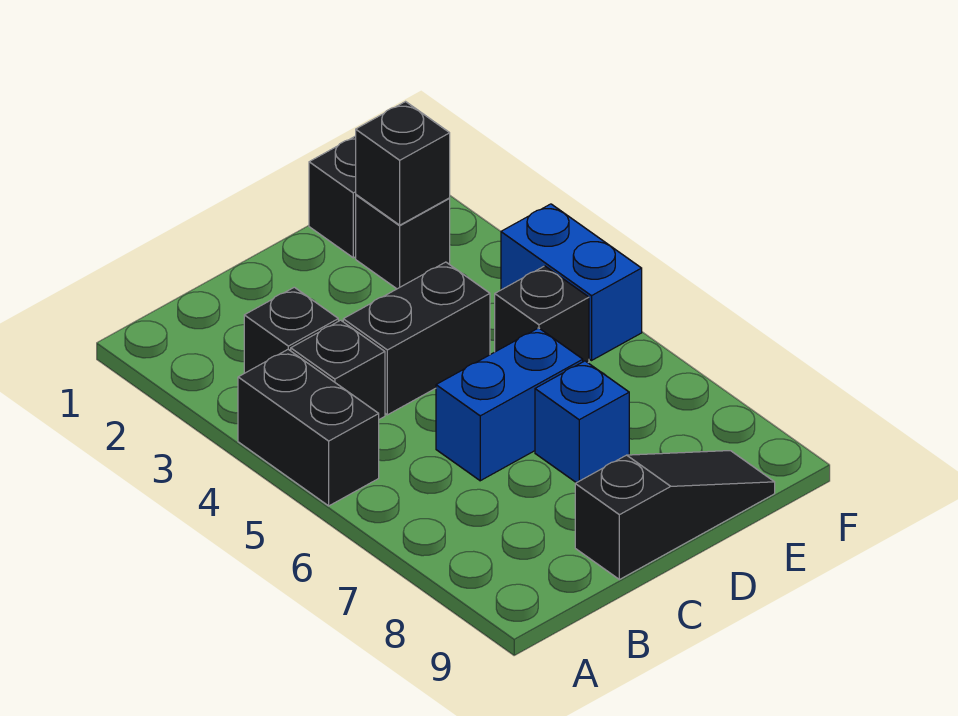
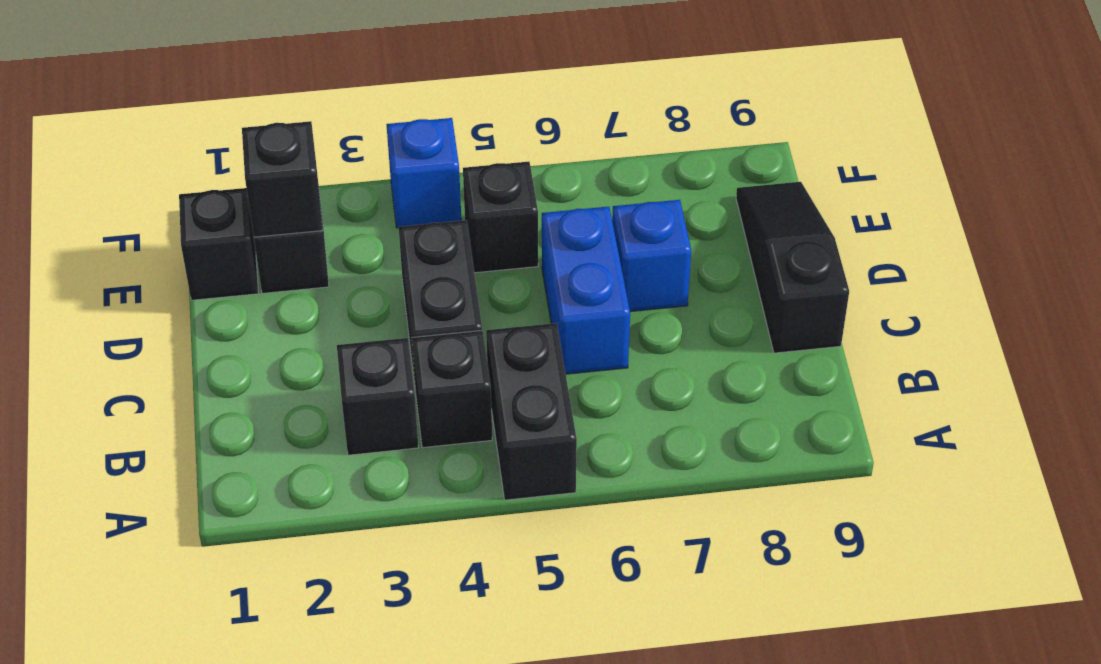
black 1x2 brick [238,349,379,506] -> black 1x2 brick turned to [486,323,577,500]
blue 1x2 brick [501,204,642,360] -> blue 1x1 brick [386,118,461,228]

